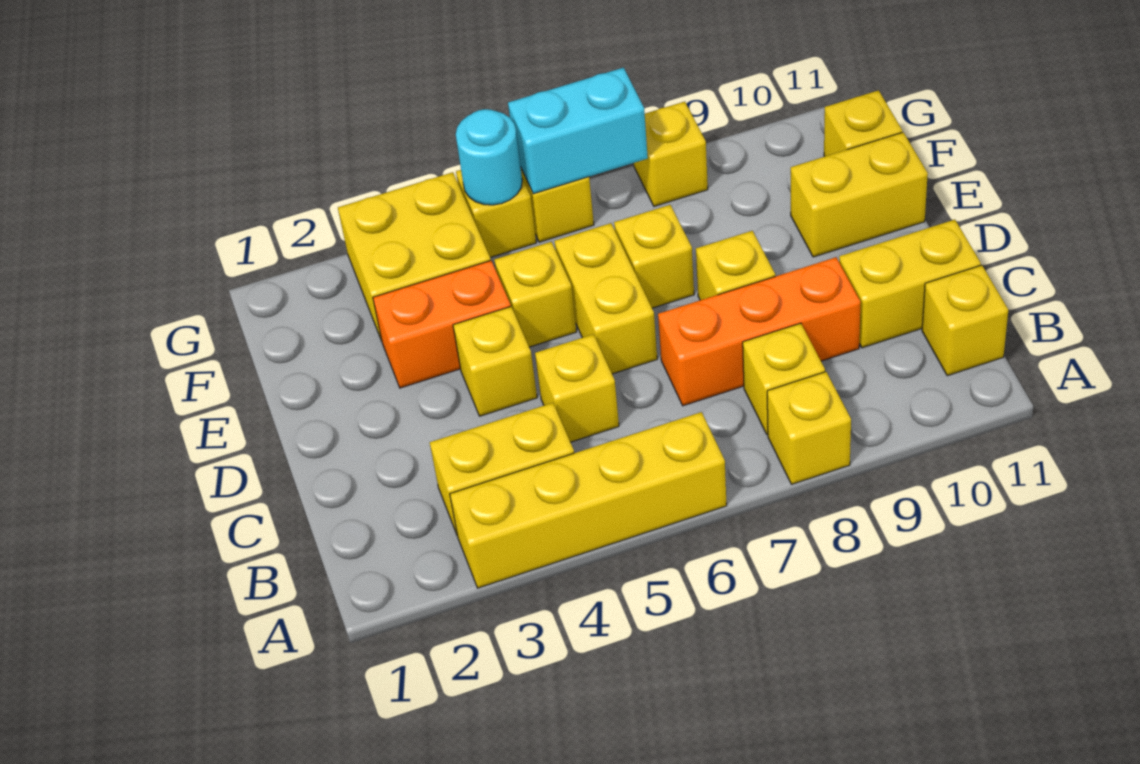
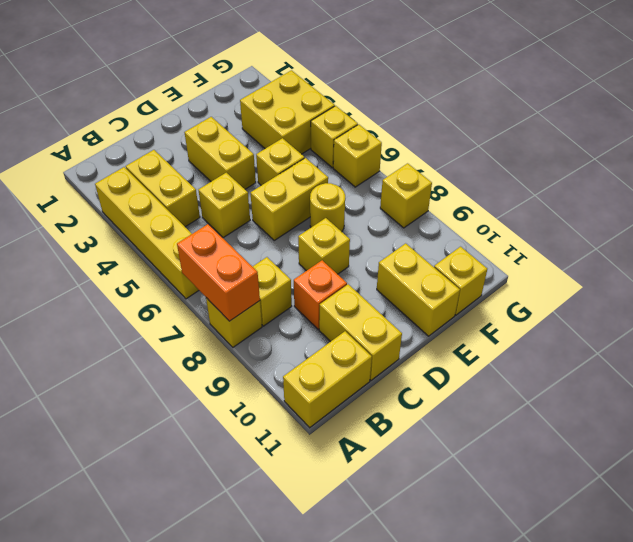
yellow 1x1 brick [922,265,1008,376] -> yellow 1x2 brick [283,331,372,428]
orange 1x3 brick [658,257,861,406] -> orange 1x1 brick [294,260,347,329]
yellow 1x1 brick [453,307,537,416] -> yellow 1x2 brick [184,117,256,189]
orange 1x2 brick [373,261,511,388] -> orange 1x2 brick moved to [177,224,260,321]
yellow 1x1 brick [614,205,694,308] -> yellow 1x1 round brick [310,183,345,232]
cyan 1x1 round brick [456,109,522,205] -> none
cyan 1x2 brick [508,68,648,194] -> none

